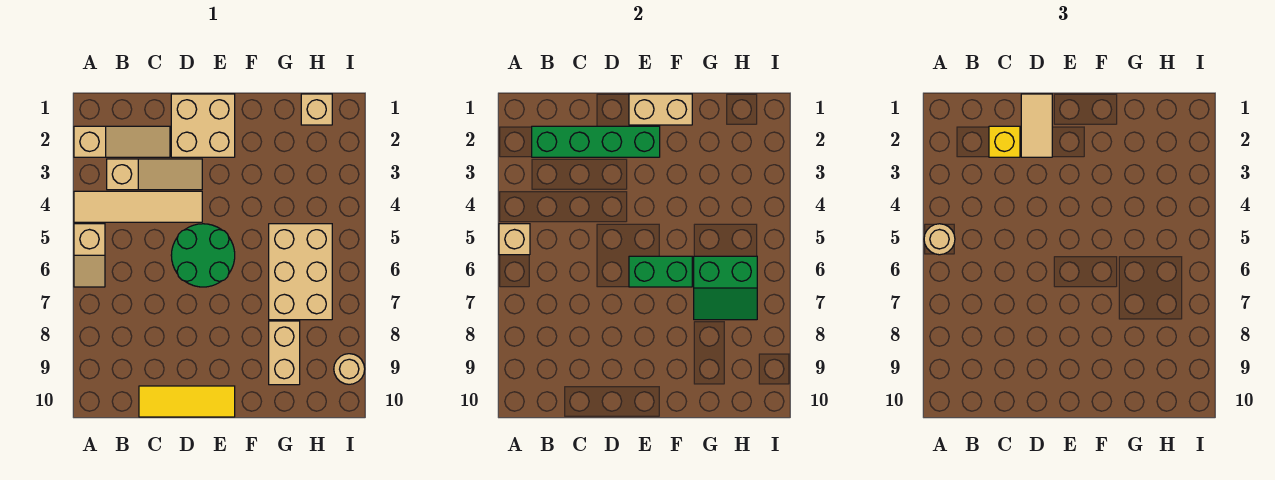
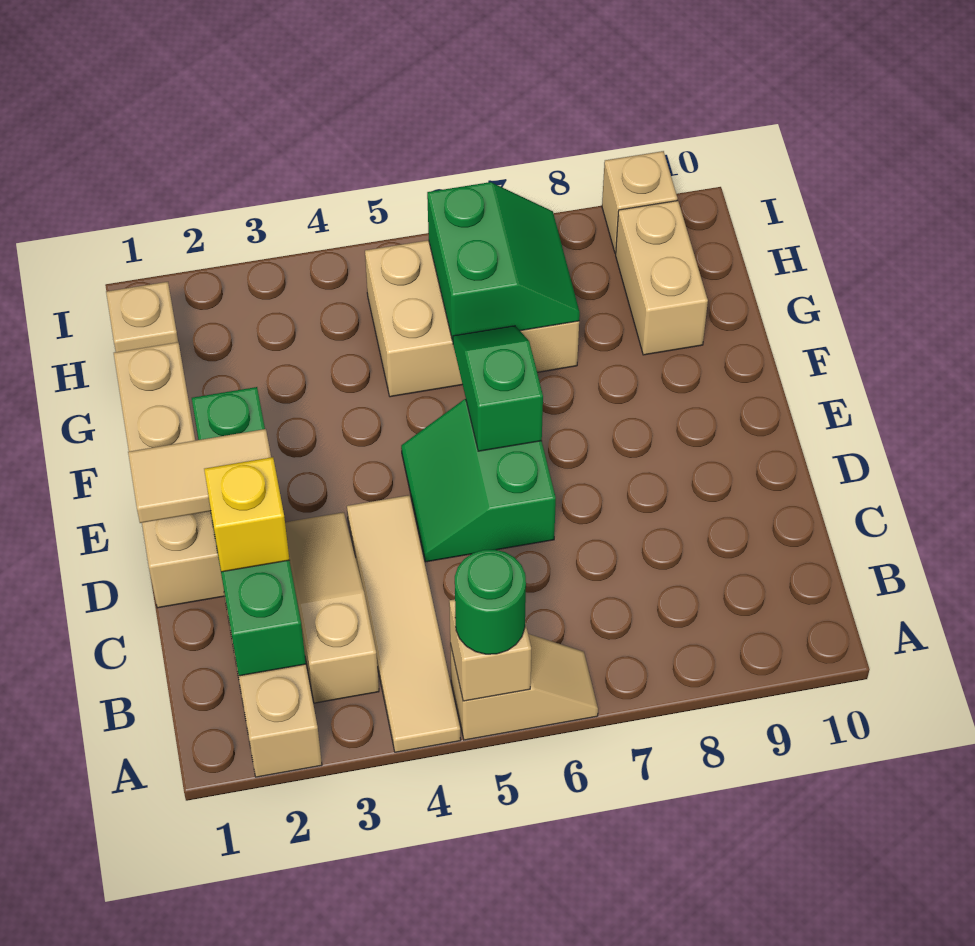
tan 1x1 round brick [924,224,955,255] -> green 1x1 round brick [455,550,526,654]
yellow 1x3 tile [139,386,235,417] -> none
green 2x2 round brick [171,224,235,287] -> green 2x2 slope [401,399,556,562]
green 1x2 brick [629,256,692,287] -> green 1x2 slope [453,326,543,451]
tan 1x2 brick [269,321,300,385] -> tan 1x2 brick turned to [616,201,708,355]
tan 1x1 round brick [334,354,365,384] -> tan 1x1 brick [602,151,678,253]

